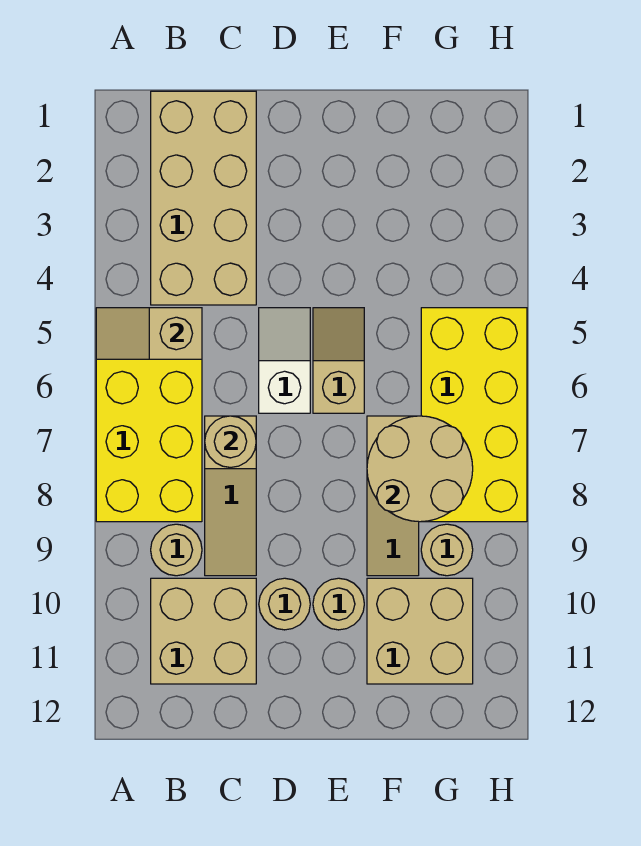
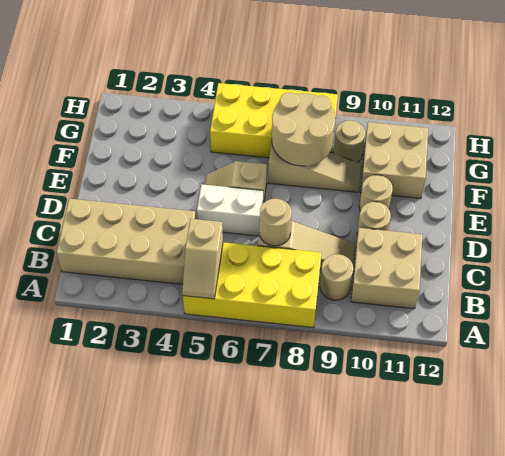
white 1x2 slope [259,308,310,413] -> white 1x2 brick [197,184,263,236]

